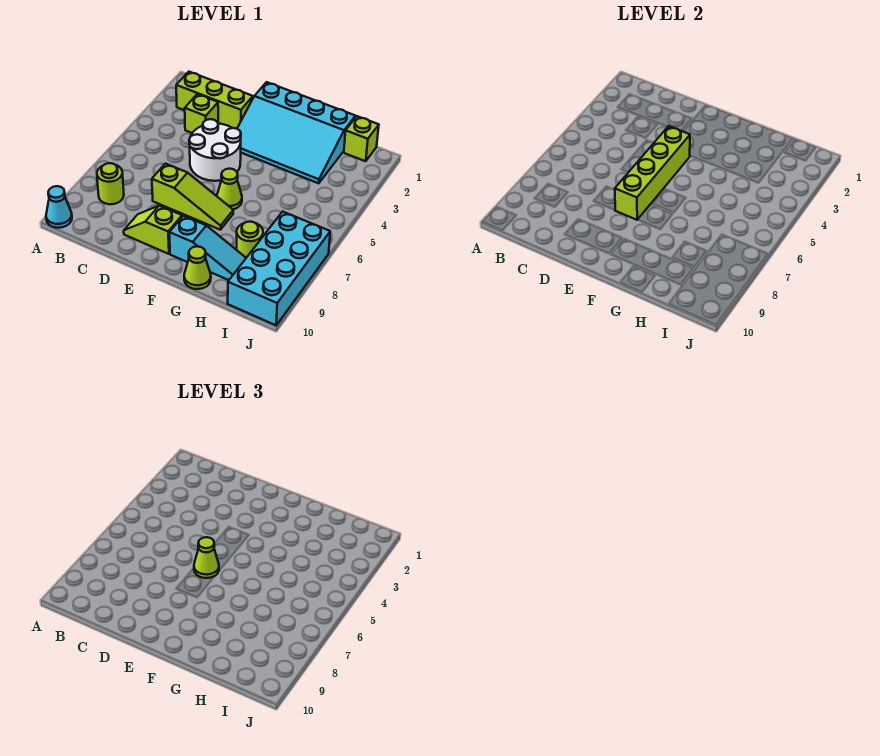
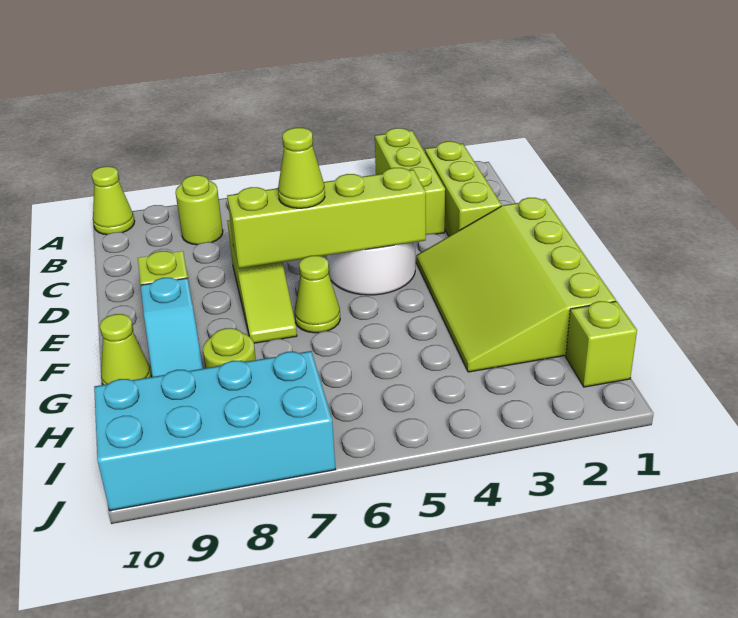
cyan 1x1 cone [46,186,72,228] -> lime 1x1 cone [92,167,135,235]
lime 1x1 brick [185,94,218,133] -> lime 1x3 brick [375,128,445,234]
cyan 3x4 slope [237,82,356,183] -> lime 3x4 slope [416,198,616,372]

